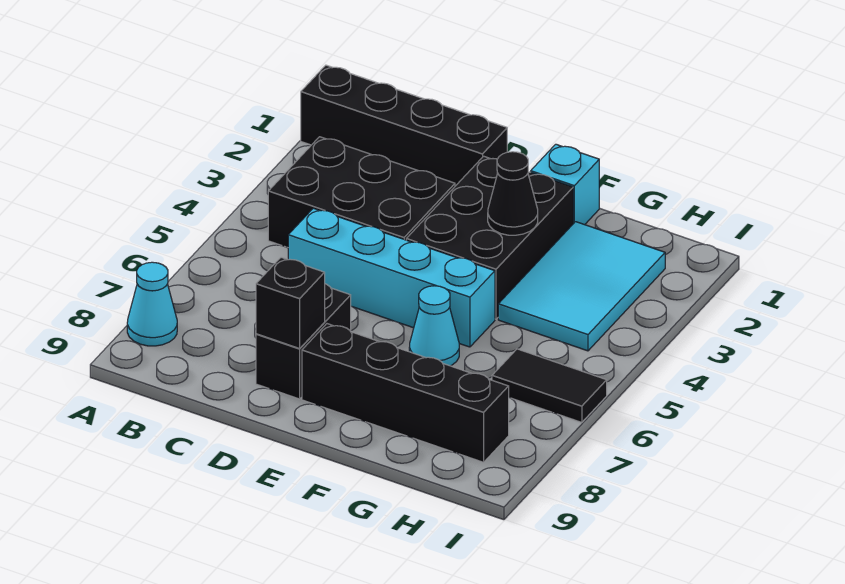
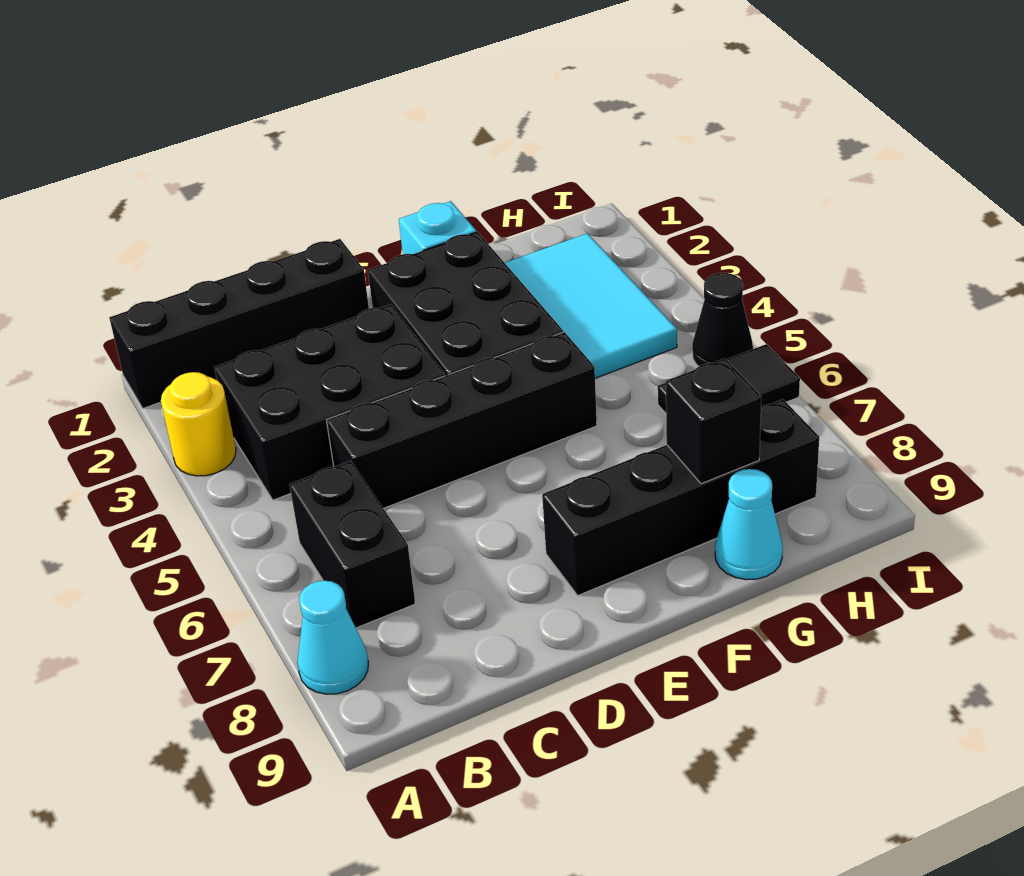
none -> yellow 1x1 round brick [161,372,236,476]
cyan 1x4 brick [288,208,495,347] -> black 1x4 brick [326,332,597,509]
black 1x2 brick [256,284,351,399] -> black 1x2 brick moved to [289,461,415,628]
black 1x1 brick [256,257,325,349] -> black 1x1 brick moved to [666,358,761,484]
black 1x1 cone [488,152,538,235] -> black 1x1 cone moved to [692,273,753,366]
cyan 1x1 cone [409,286,459,366] -> cyan 1x1 cone moved to [715,469,783,580]

